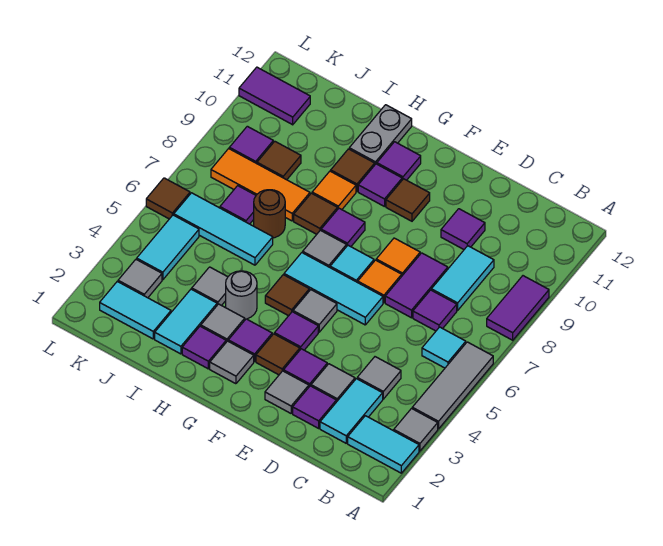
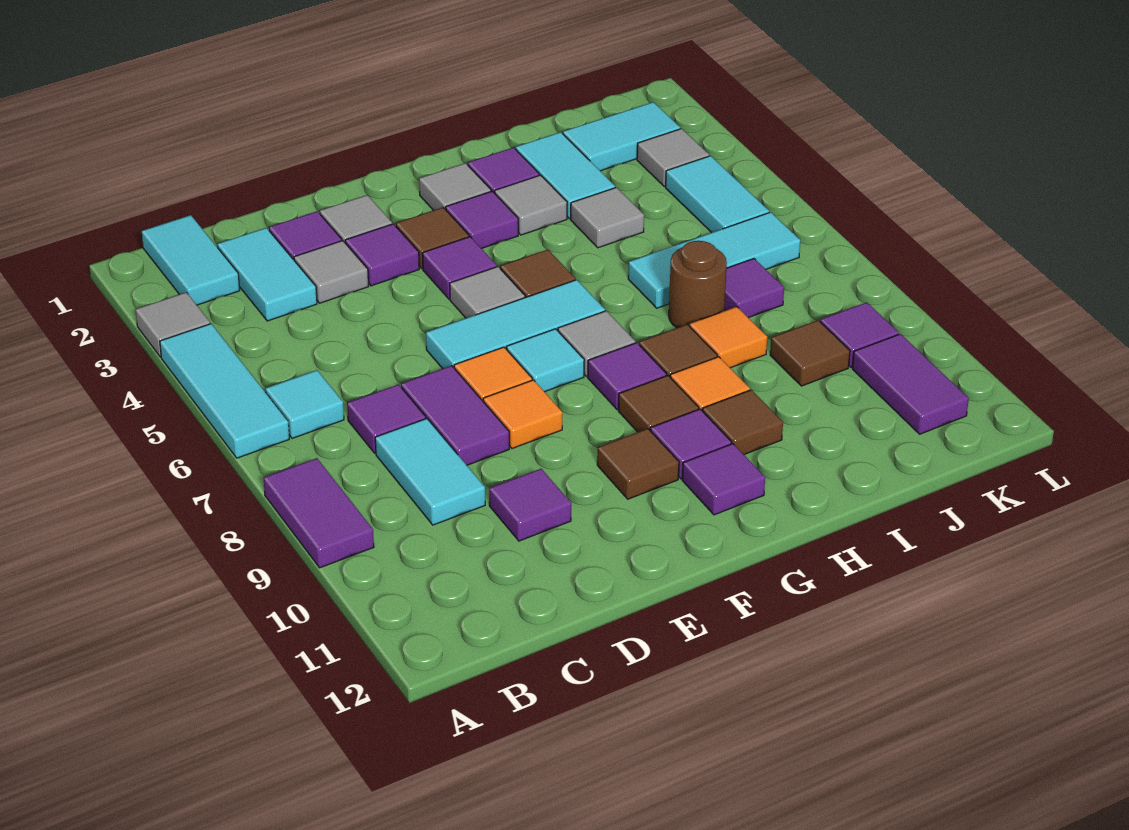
cyan 1x2 tile [348,416,419,473] -> cyan 1x2 tile turned to [142,215,240,305]
grey 1x3 tile [412,342,493,429] -> cyan 1x3 tile [160,324,289,458]
grey 1x1 tile [357,357,401,399] -> none
grey 1x1 round brick [226,271,257,319] -> none
grey 1x2 plate [349,105,412,164] -> none
orange 1x3 tile [211,149,310,221] -> orange 1x1 tile [690,307,767,368]
purple 1x2 tile [239,67,310,125] -> purple 1x2 tile turned to [852,334,969,434]
brown 1x1 tile [146,178,190,219] -> brown 1x1 tile moved to [618,376,699,432]

